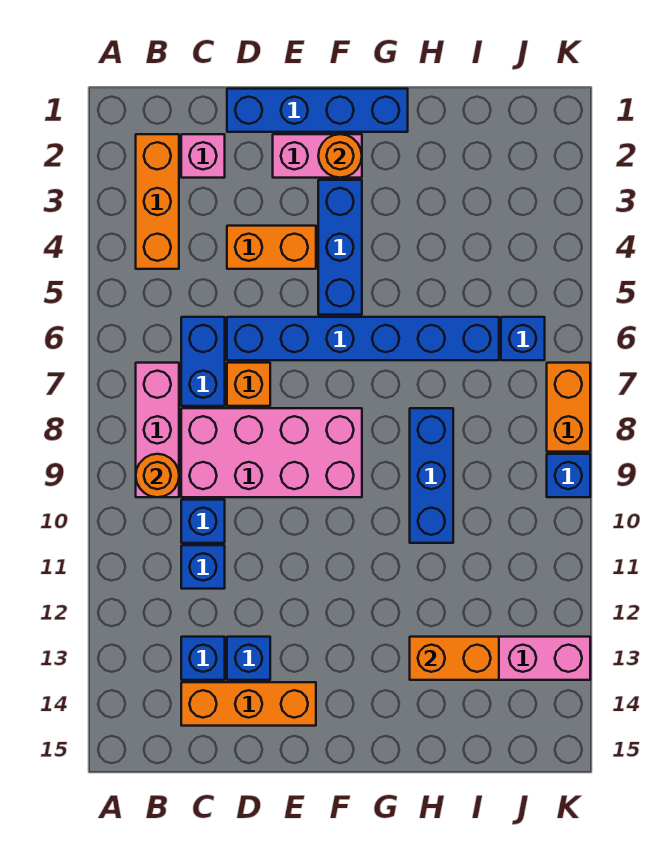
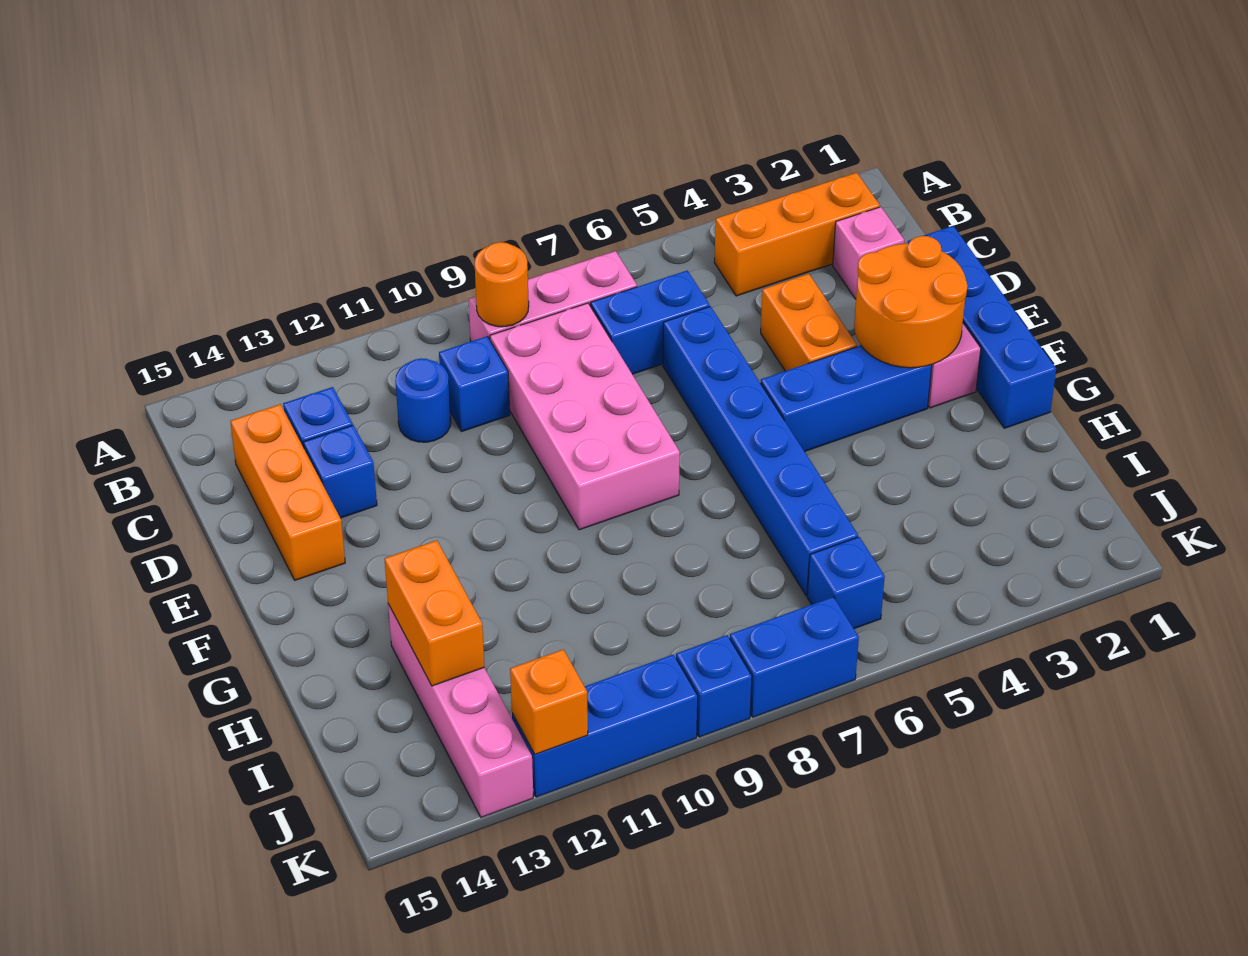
blue 1x1 brick [181,545,225,589] -> blue 1x1 round brick [395,359,451,442]
orange 1x1 brick [227,363,270,406] -> orange 1x1 brick moved to [510,649,588,754]
orange 1x1 round brick [318,134,362,178] -> orange 2x2 round brick [854,236,968,368]
blue 1x3 brick [410,408,453,543] -> blue 1x3 brick moved to [512,654,698,797]
orange 1x2 brick [547,363,590,452] -> blue 1x2 brick [730,597,859,717]

